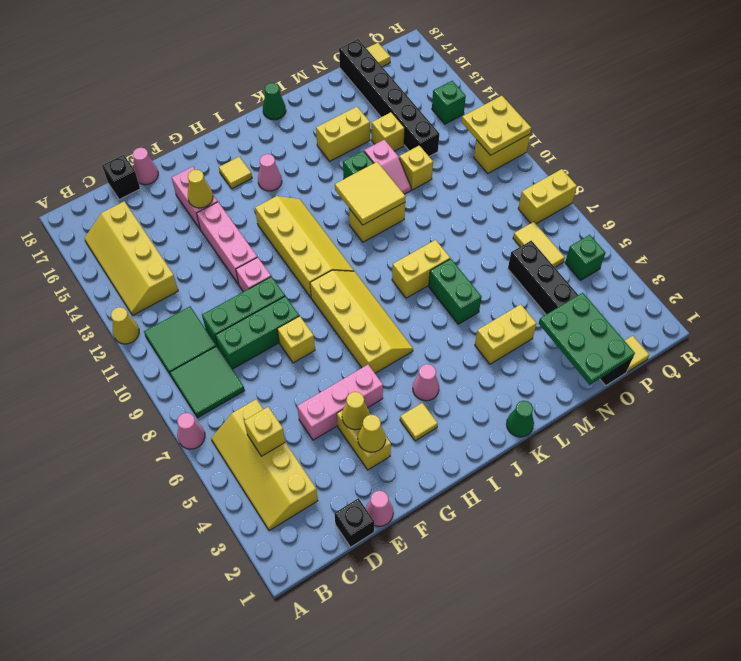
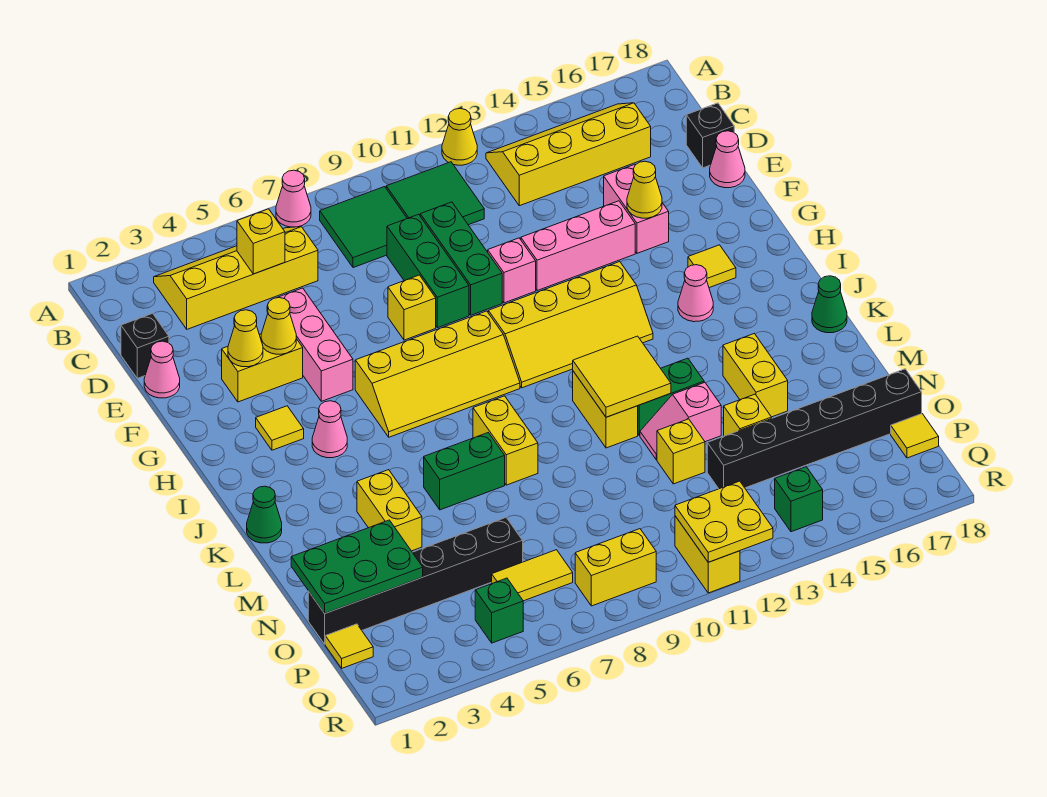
pink 1x2 brick [172,167,218,229] -> pink 1x2 brick turned to [604,164,669,253]
yellow 1x2 brick [518,169,577,224] -> yellow 1x2 brick turned to [575,529,656,606]

